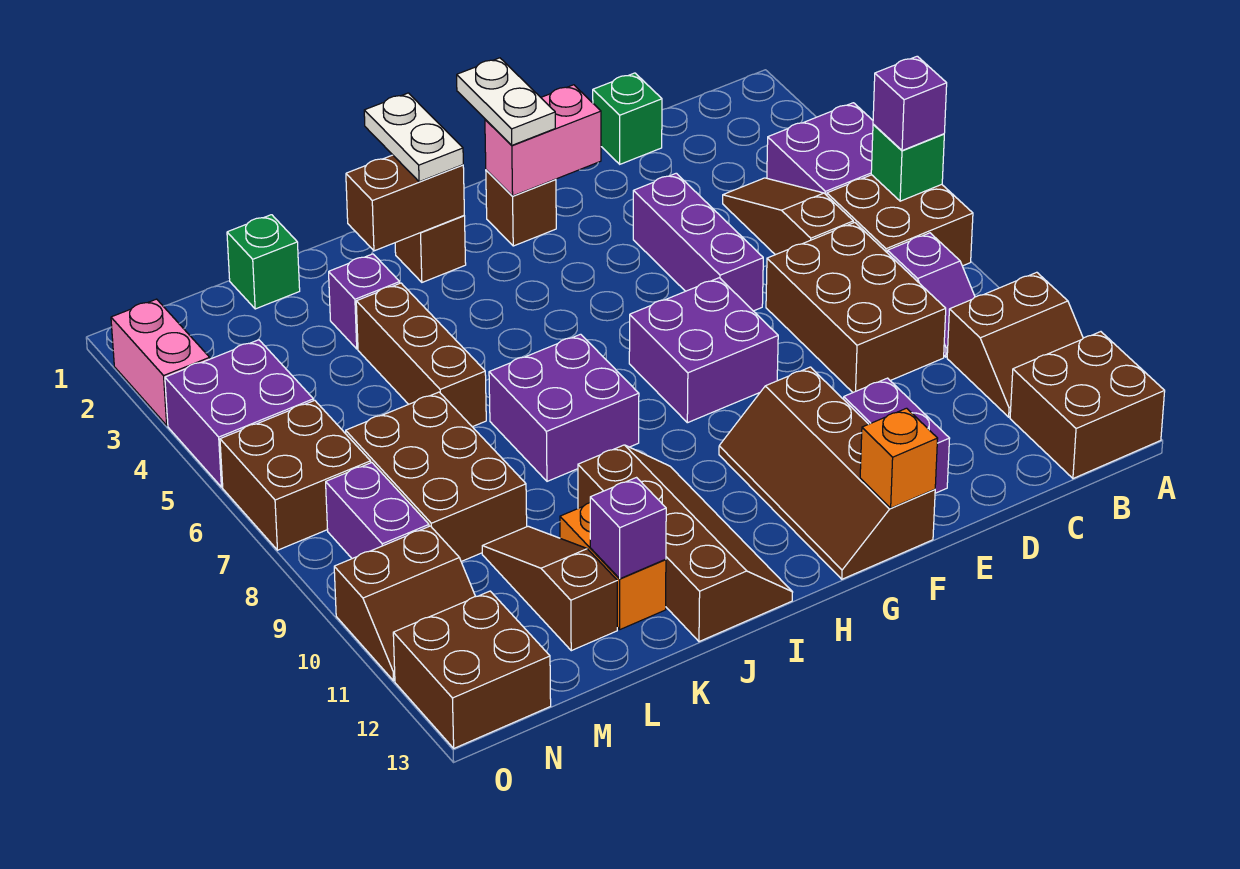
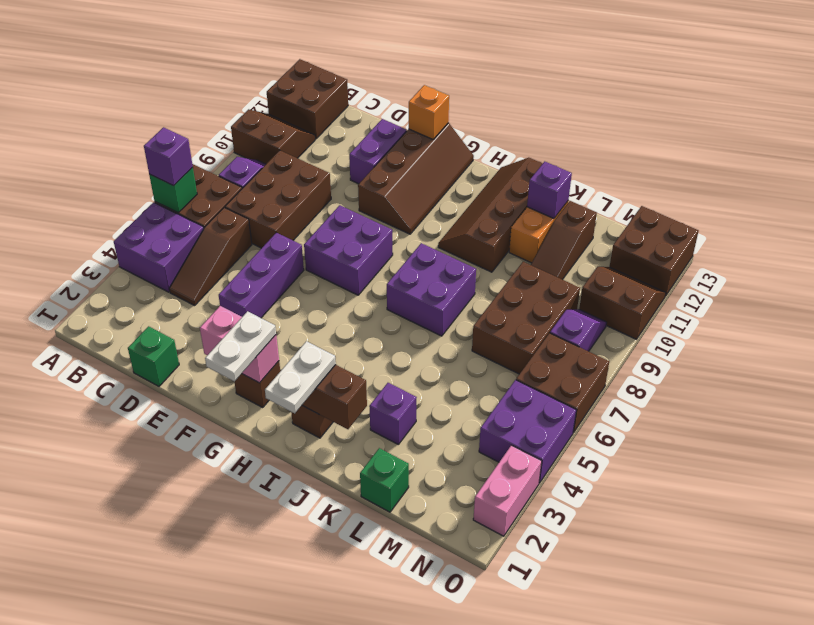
brown 1x3 brick [356,283,486,427] -> none
purple 1x2 brick [326,463,429,559] -> purple 1x2 slope [550,309,607,351]

